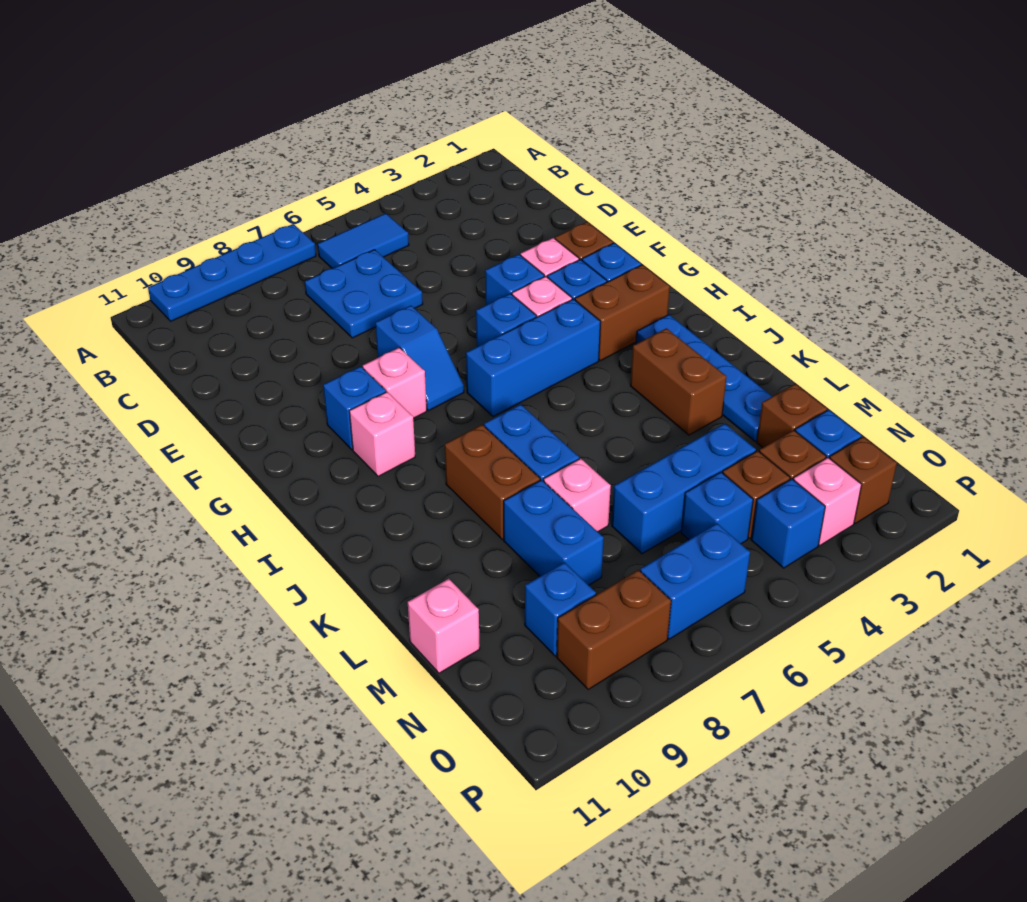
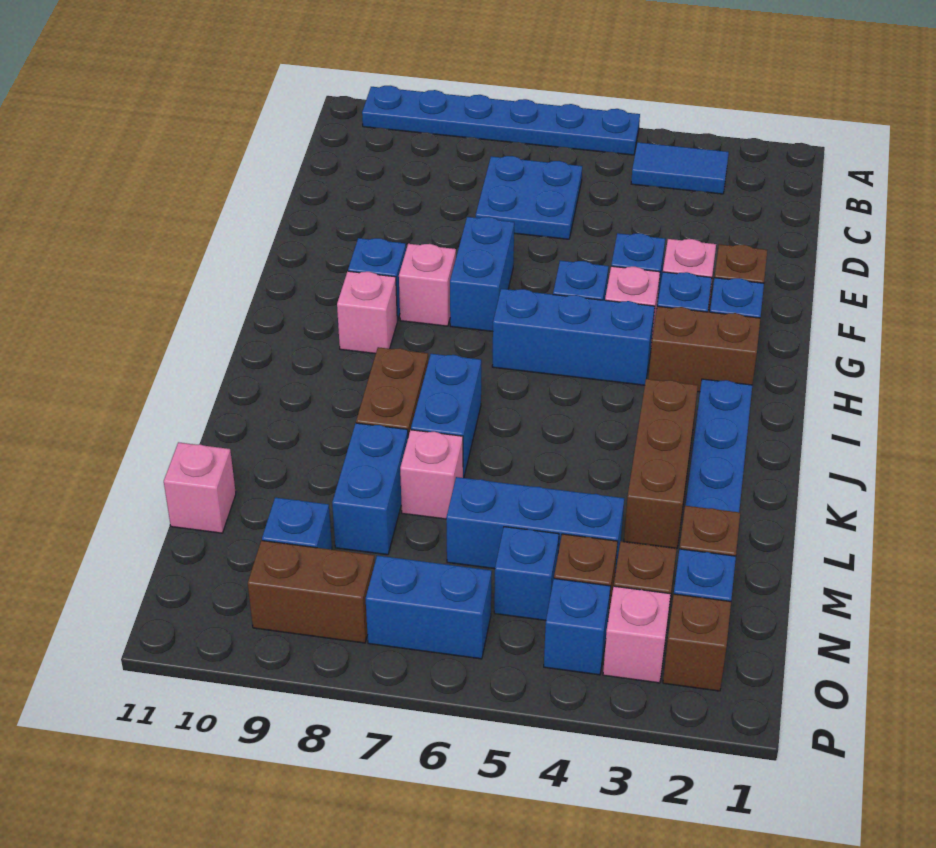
blue 1x4 plate [148,224,316,321] -> blue 1x6 plate [362,86,640,155]
blue 1x2 tile [318,213,409,269] -> blue 1x2 tile moved to [631,142,729,194]
blue 1x2 slope [375,306,464,410] -> blue 1x2 brick [450,217,514,331]
brown 1x2 brick [630,328,726,435] -> brown 1x3 brick [624,379,698,548]

